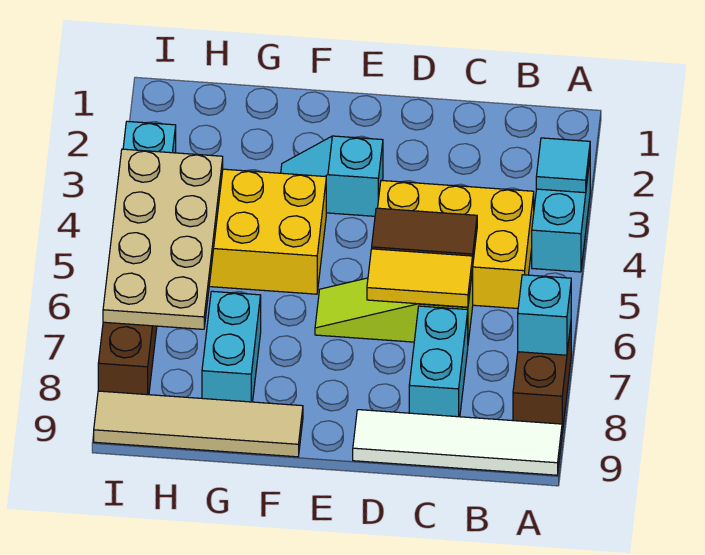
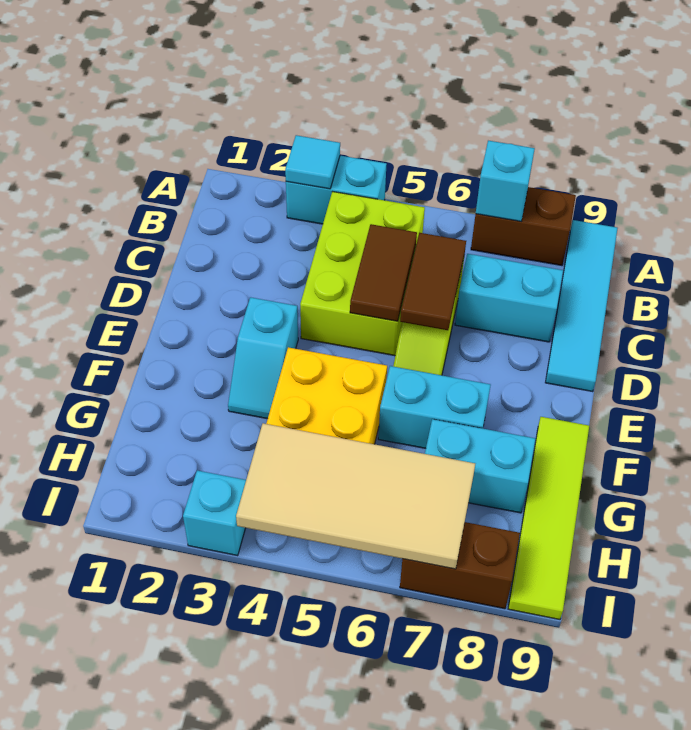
white 1x4 tile [353,410,562,475] -> cyan 1x4 tile [545,220,618,392]
yellow 2x3 brick [378,180,534,308] -> lime 2x3 brick [300,192,425,356]
yellow 1x2 tile [367,249,473,307] -> brown 1x2 tile [400,233,466,330]
none -> cyan 1x2 brick [378,366,491,448]
tan 1x4 tile [94,391,303,457] -> lime 1x4 tile [508,417,589,619]
tan 2x4 plate [103,149,223,329] -> tan 2x4 tile [236,423,475,569]

